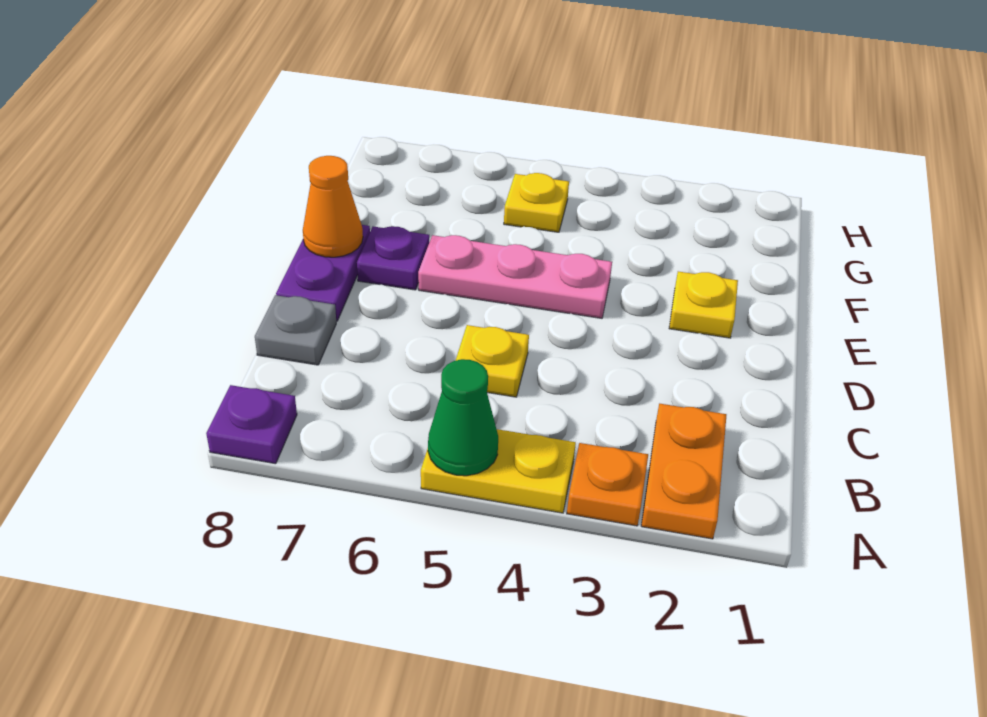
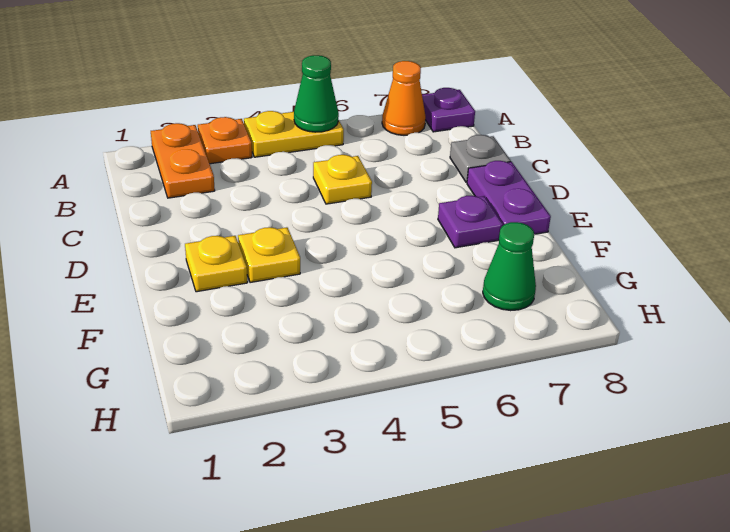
pink 1x3 plate [418,235,612,318] -> none
orange 1x1 cone [303,156,363,257] -> orange 1x1 cone moved to [382,61,426,135]
yellow 1x1 plate [504,173,569,232] -> yellow 1x1 plate moved to [238,227,300,283]
none -> green 1x1 cone [483,222,536,311]

